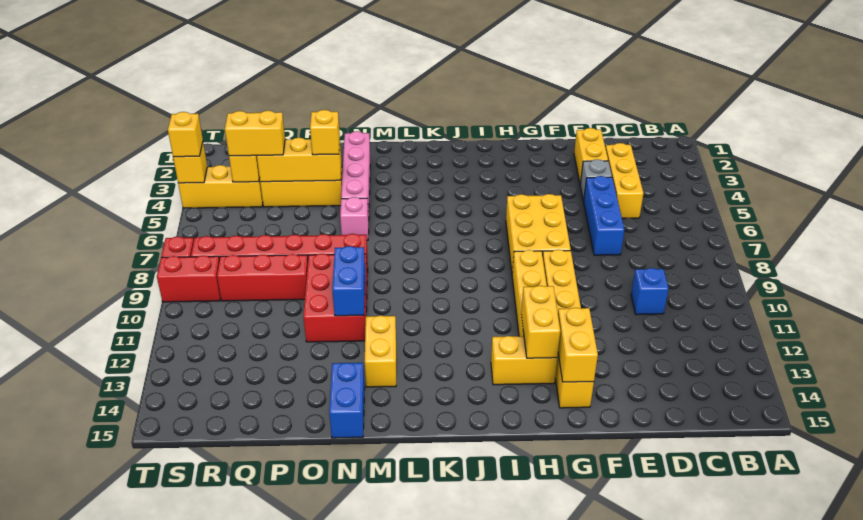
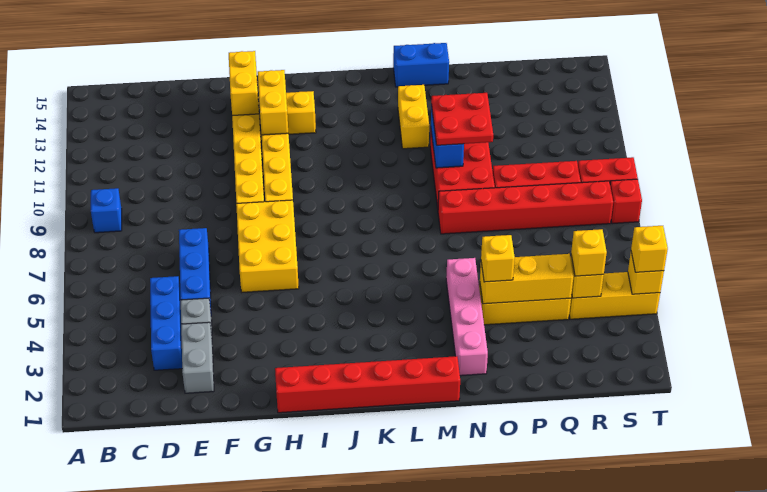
yellow 1x3 brick [606,143,644,218] -> blue 1x3 brick [150,276,182,370]
blue 1x1 brick [631,268,669,315] -> blue 1x1 brick moved to [91,188,122,233]
yellow 1x2 brick [574,128,608,184] -> grey 1x2 brick [181,322,214,393]
none -> red 1x6 brick [275,356,460,413]
pink 1x1 brick [340,197,369,240] -> none
none -> red 2x2 plate [431,93,493,145]
blue 1x2 brick [329,363,365,438] -> blue 1x2 brick turned to [393,43,449,87]
yellow 1x2 brick [225,111,285,156] -> yellow 1x1 brick [571,229,607,276]

